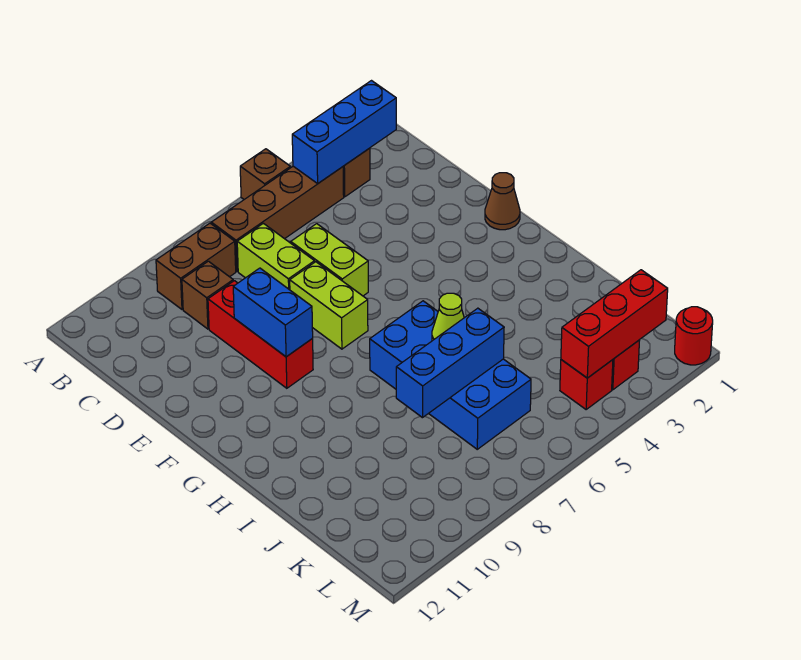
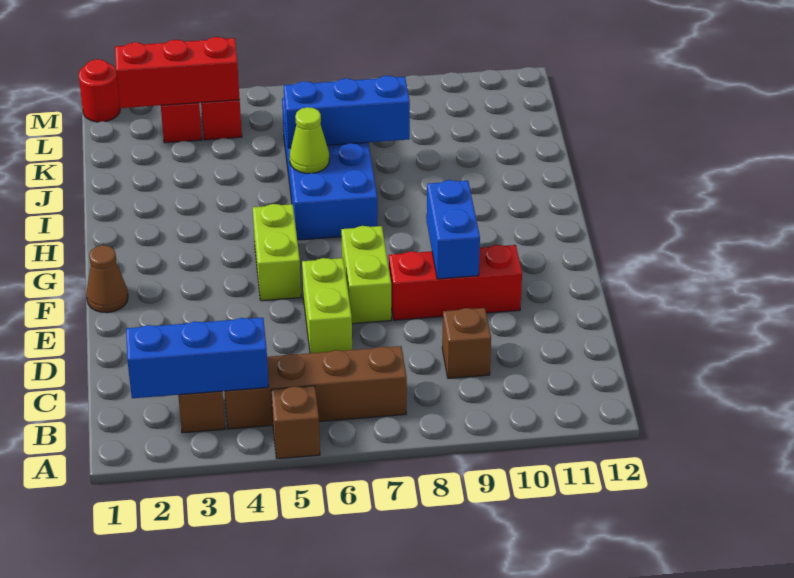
brown 1x2 brick [156,223,236,309] -> none
lime 1x2 brick [237,223,315,290] -> lime 1x2 brick moved to [253,204,301,301]
red 1x3 brick [208,281,313,388] -> red 1x3 brick turned to [389,245,522,320]

